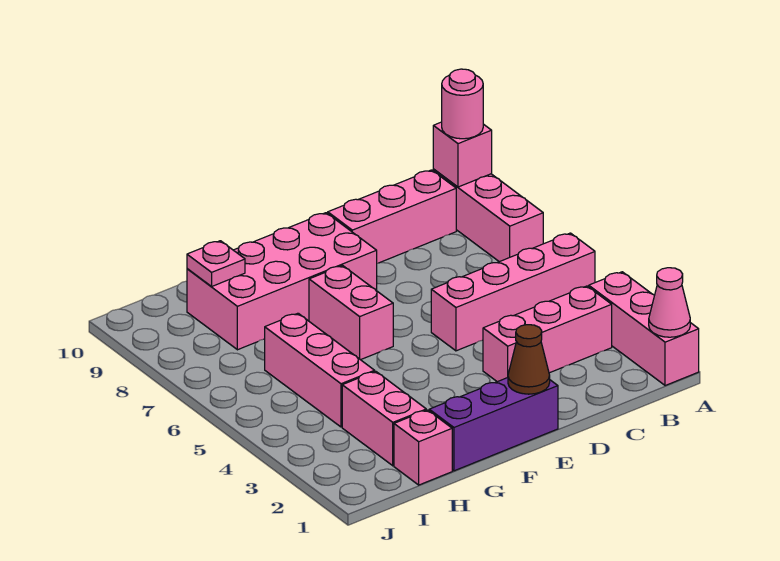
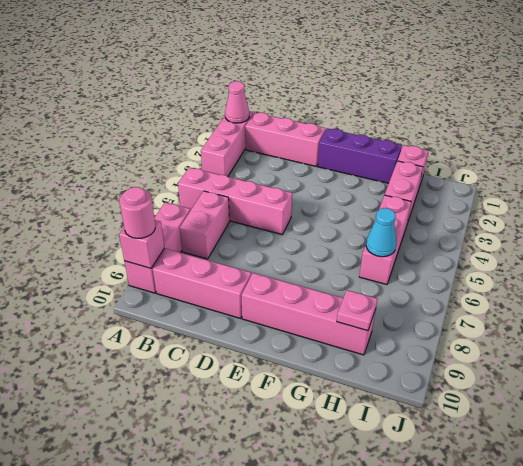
pink 1x3 brick [483,286,612,382] -> pink 1x3 brick moved to [245,112,325,166]
brown 1x1 cone [508,325,550,394] -> none
pink 2x4 brick [187,213,377,350] -> pink 1x4 brick [242,273,376,355]
pink 1x2 brick [309,266,393,360] -> pink 1x2 brick moved to [180,191,229,259]
none -> cyan 1x1 cone [366,208,396,257]

